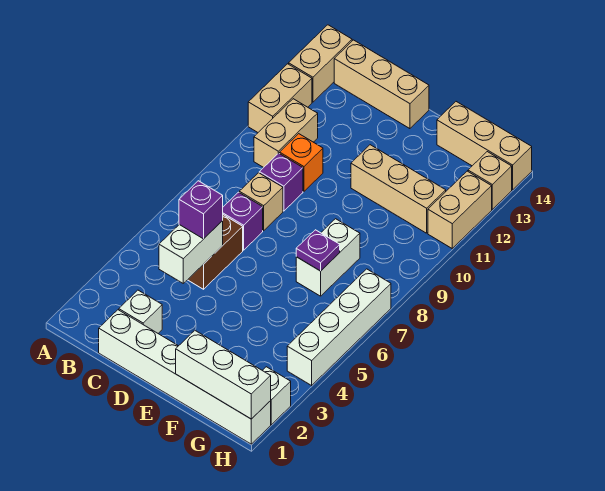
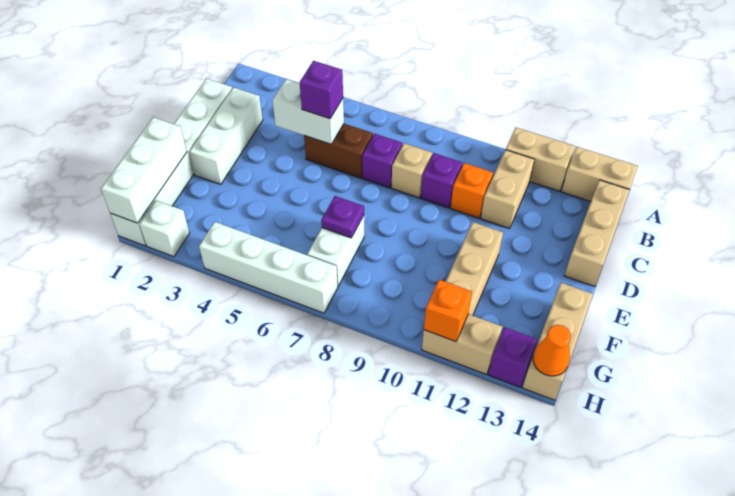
tan 1x2 brick [254,99,318,168] -> tan 1x2 brick turned to [481,150,534,229]
white 1x1 brick [119,290,162,333] -> white 1x3 brick [189,87,263,184]
white 1x2 brick [296,219,360,296] -> white 1x2 brick turned to [307,215,364,286]
none -> orange 1x1 brick [424,280,472,342]
tan 1x1 brick [468,152,512,209] -> purple 1x1 brick [488,327,537,387]
none -> orange 1x1 cone [533,325,571,376]

